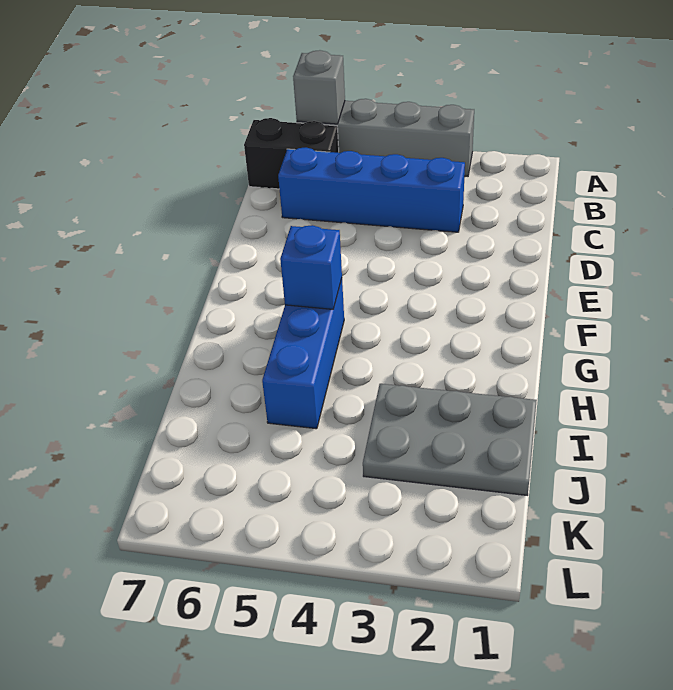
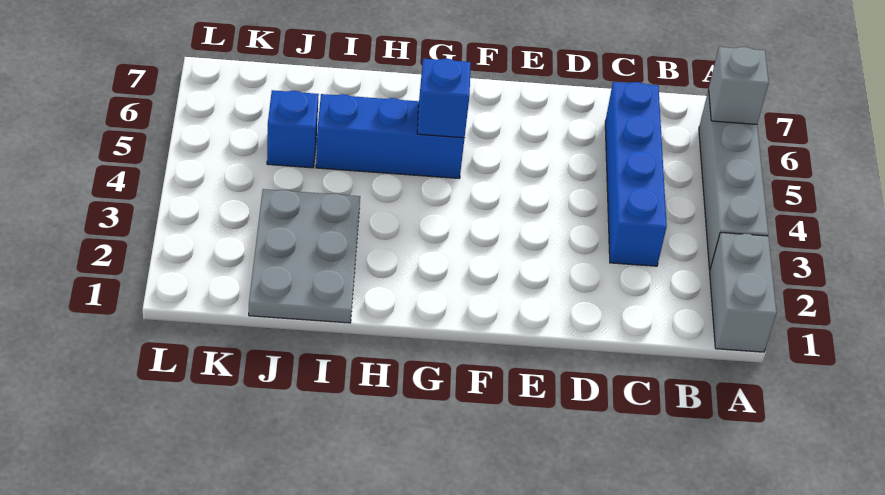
none -> grey 1x2 brick [710,233,776,352]
black 1x2 brick [244,118,339,189] -> none
none -> blue 1x1 brick [267,90,319,168]

